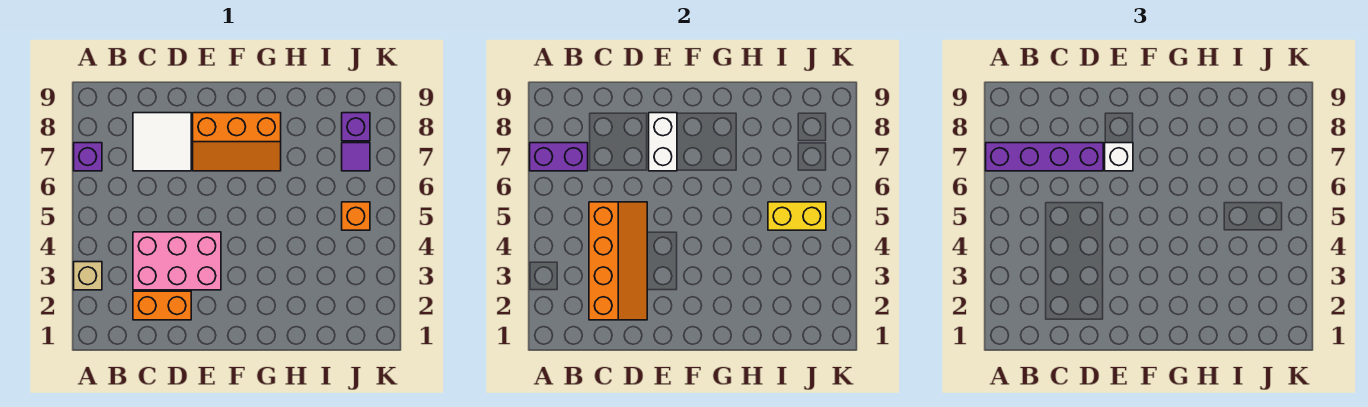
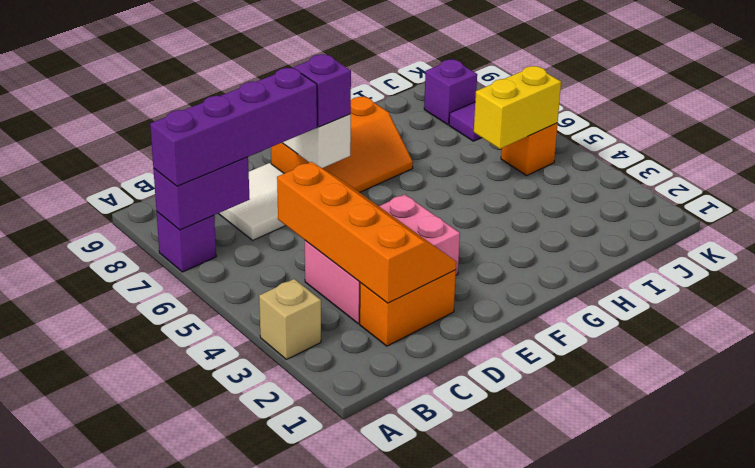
white 1x1 brick [1105,143,1133,171] -> purple 1x1 brick [294,54,351,127]

